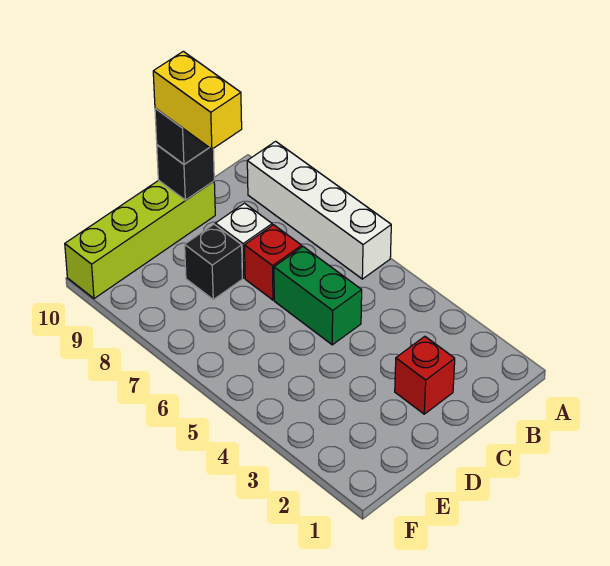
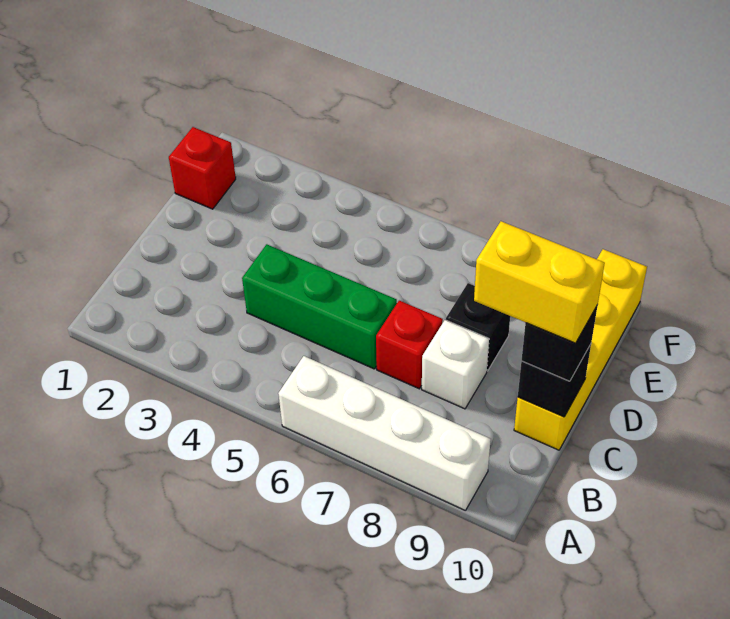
red 1x1 brick [395,336,455,414] -> red 1x1 brick moved to [169,127,236,209]
green 1x2 brick [274,247,362,345] -> green 1x3 brick [242,244,397,369]
lime 1x4 brick [65,180,215,299] -> yellow 1x4 brick [514,249,647,450]

